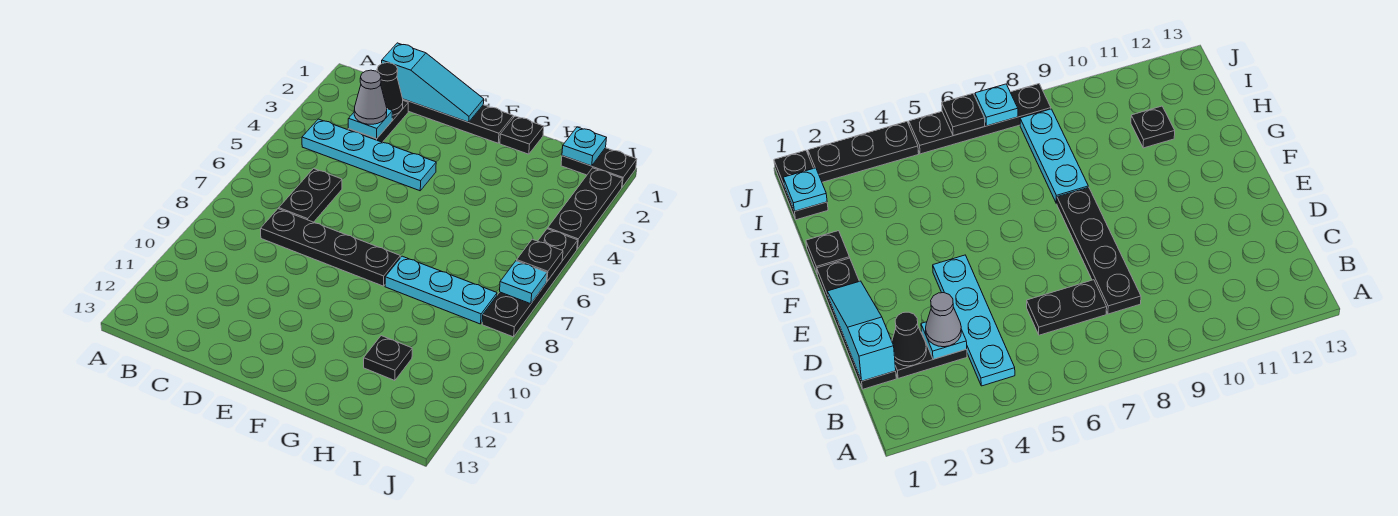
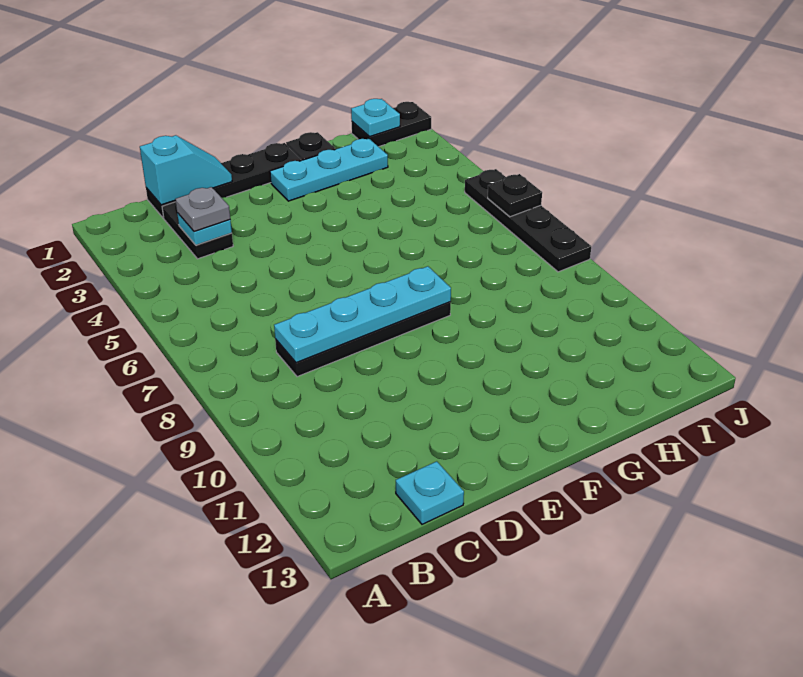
cyan 1x4 plate [302,119,436,191] -> cyan 1x4 plate moved to [274,266,451,363]
cyan 1x3 slope [382,43,484,122] -> cyan 1x2 slope [140,135,232,205]
black 1x1 cone [377,63,403,115] -> none
grey 1x1 cone [354,70,387,124] -> grey 1x1 plate [175,187,230,232]
black 1x2 plate [279,169,342,222] -> none
cyan 1x3 plate [385,256,497,324] -> cyan 1x3 plate moved to [270,139,388,201]
black 1x1 plate [364,336,412,381] -> none
black 1x3 plate [548,168,622,249] -> none
cyan 1x1 plate [500,261,547,304] -> cyan 1x1 plate moved to [396,461,464,524]

